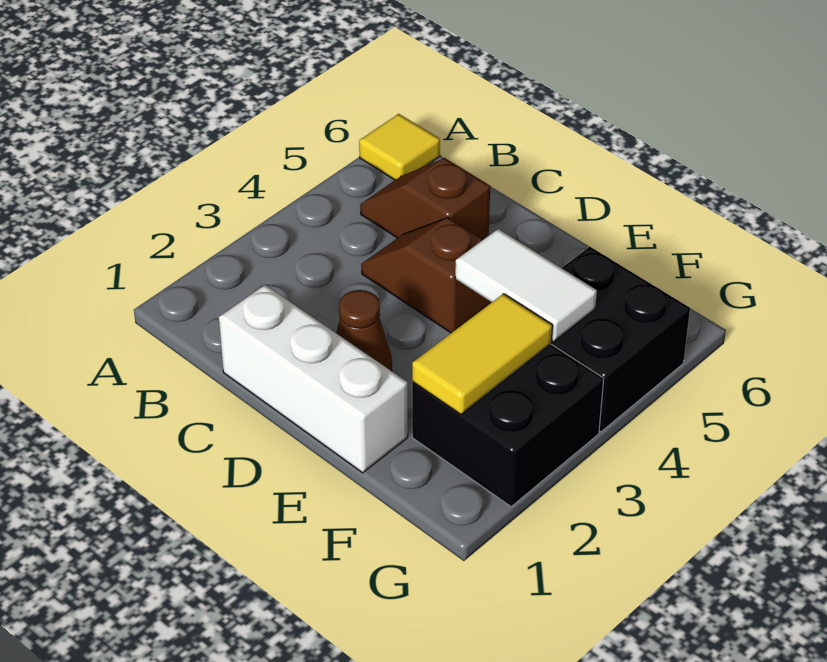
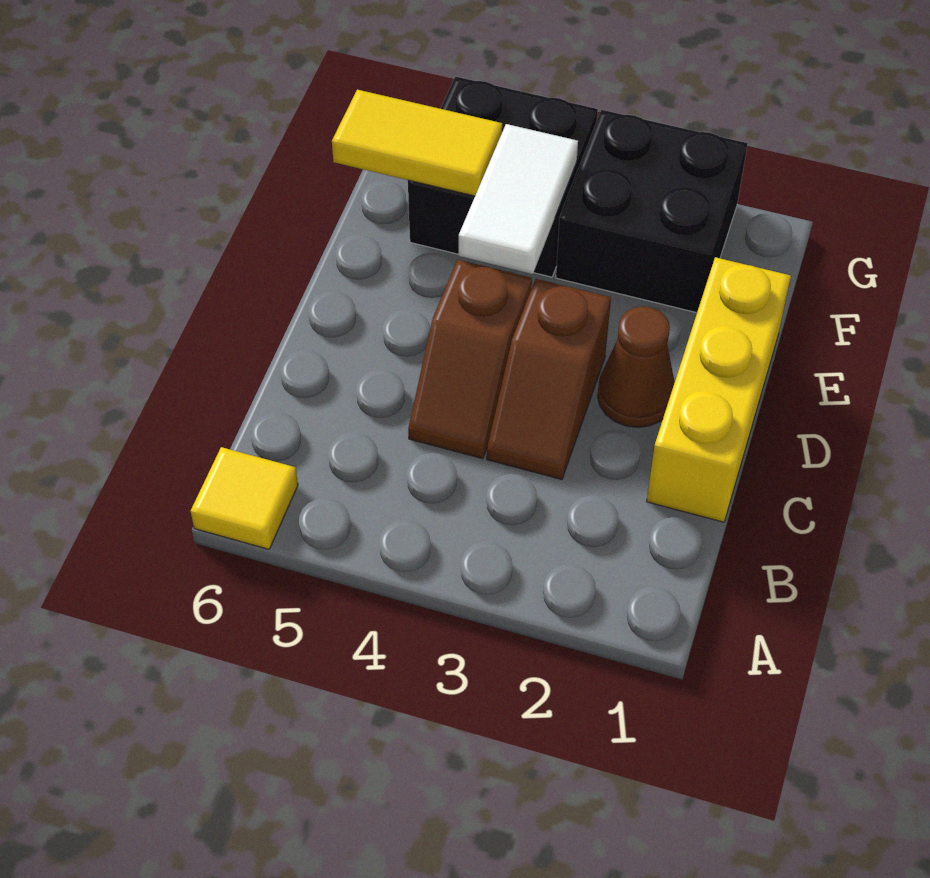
brown 1x2 slope [360,158,490,239] -> brown 1x2 slope moved to [487,279,611,479]
white 1x3 brick [219,285,408,473] -> yellow 1x3 brick [647,257,791,522]
yellow 1x2 tile [412,294,552,414] -> yellow 1x2 tile moved to [332,90,502,196]

